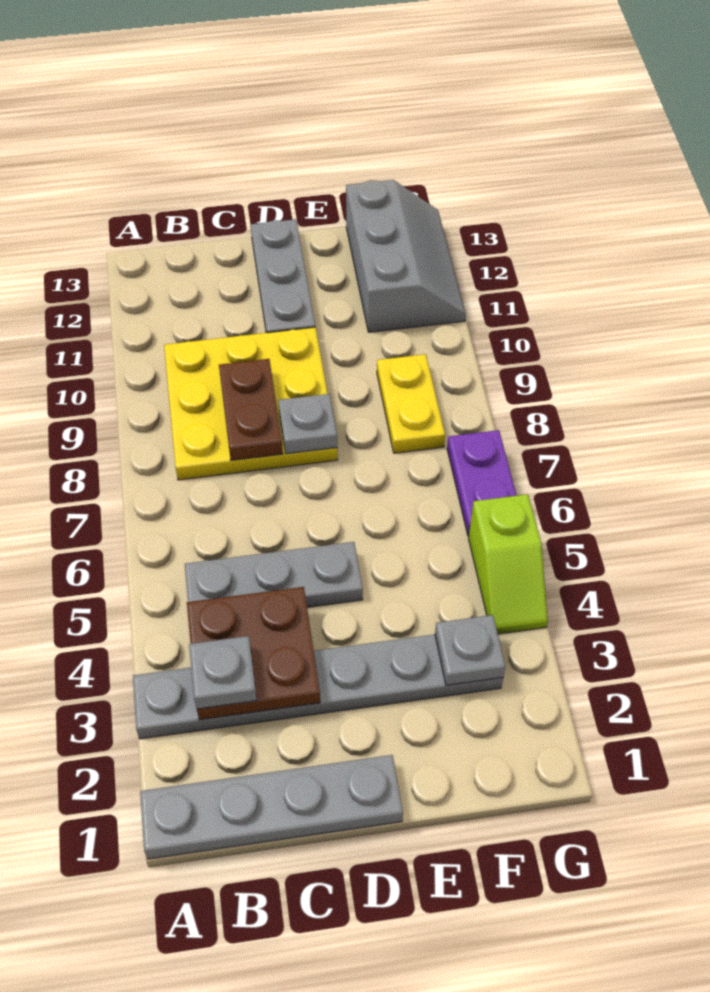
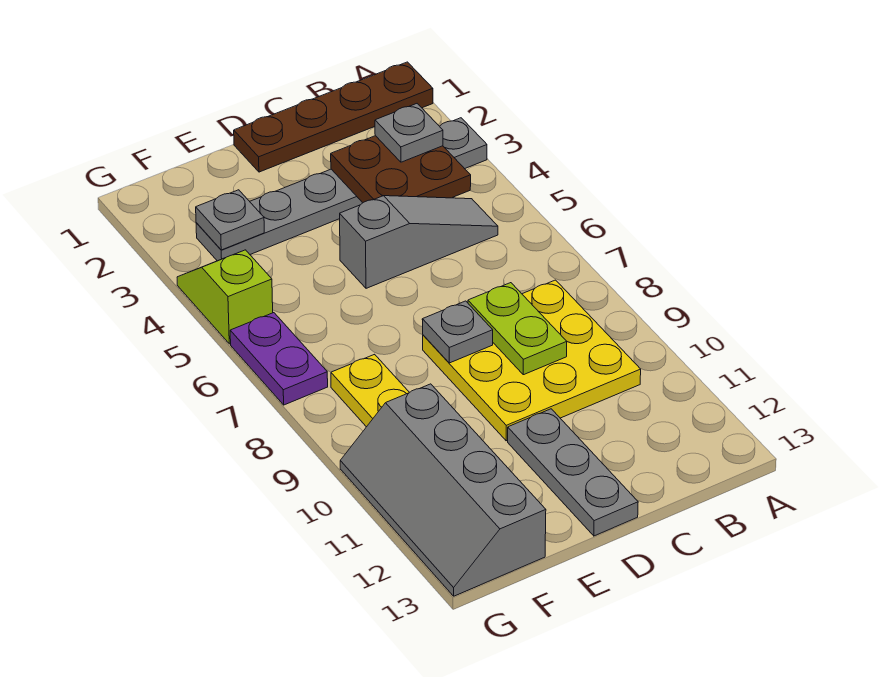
grey 1x4 plate [140,755,403,859] -> brown 1x4 plate [234,62,433,172]
grey 1x3 plate [185,542,363,607] -> grey 1x3 slope [340,196,498,288]
brown 1x2 plate [219,359,283,460] -> lime 1x2 plate [468,283,567,375]
grey 2x3 slope [346,180,466,332] -> grey 2x4 slope [340,384,546,596]

